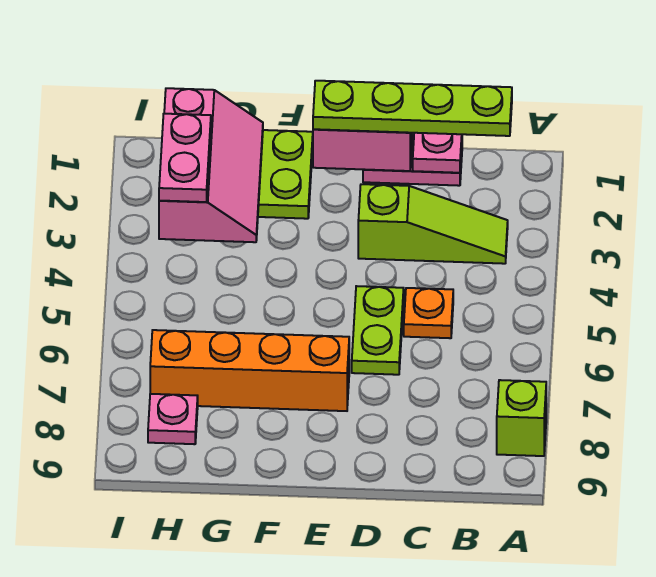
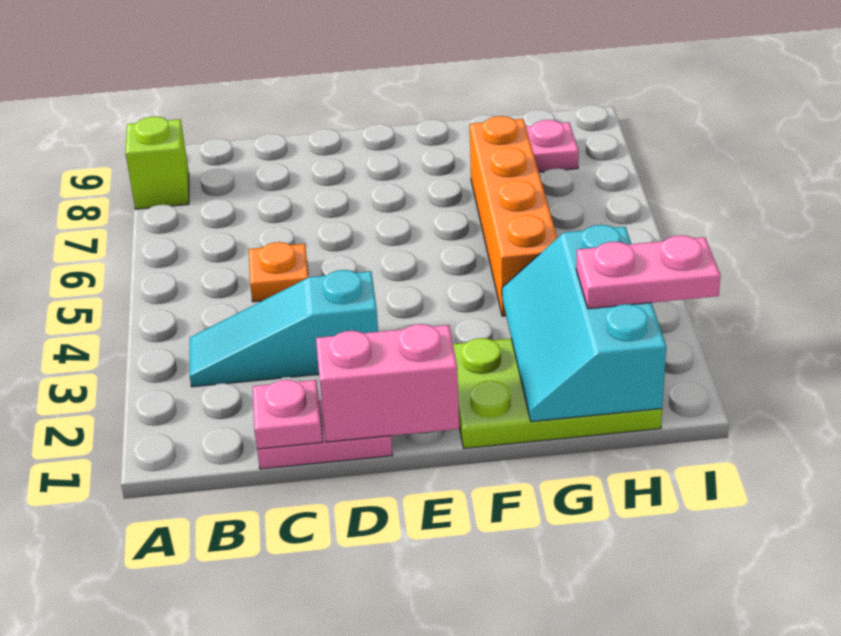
lime 1x4 plate [313,81,512,136] -> none
lime 1x3 slope [358,184,508,264] -> cyan 1x3 slope [190,270,378,387]
lime 1x2 plate [352,286,404,375] -> none
orange 1x4 brick [150,330,349,411] -> orange 1x4 brick turned to [470,116,557,316]
pink 2x3 slope [159,88,263,242] -> cyan 2x3 slope [502,225,666,422]
pink 1x2 plate [159,114,211,202] -> pink 1x2 plate turned to [576,235,721,309]

